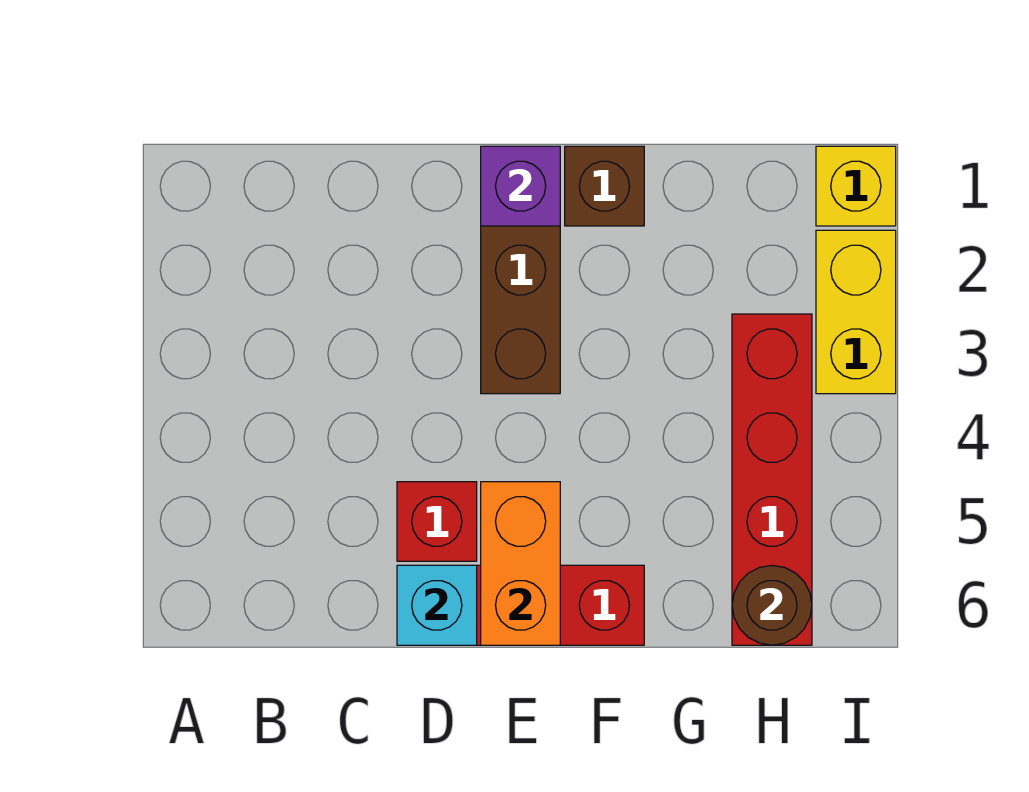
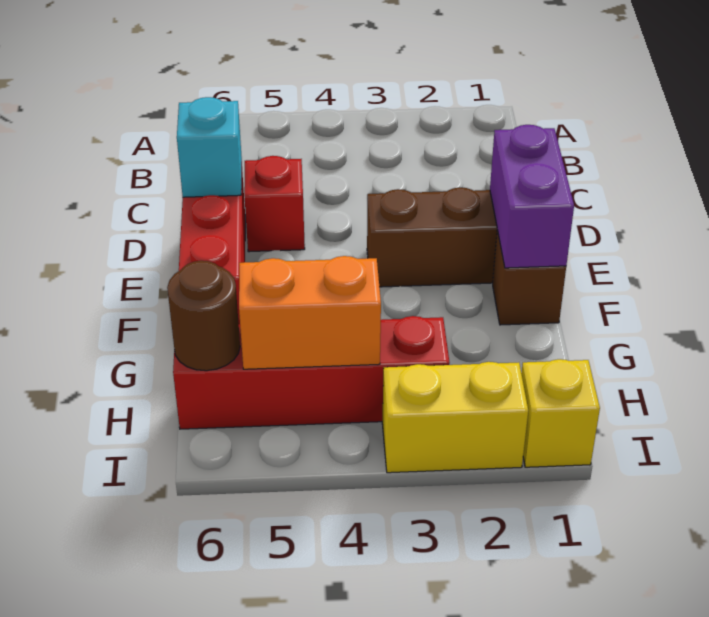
purple 1x1 brick [481,146,560,226] -> purple 1x2 brick [490,125,574,268]
orange 1x2 brick [481,482,560,645] -> orange 1x2 brick moved to [239,256,381,369]

